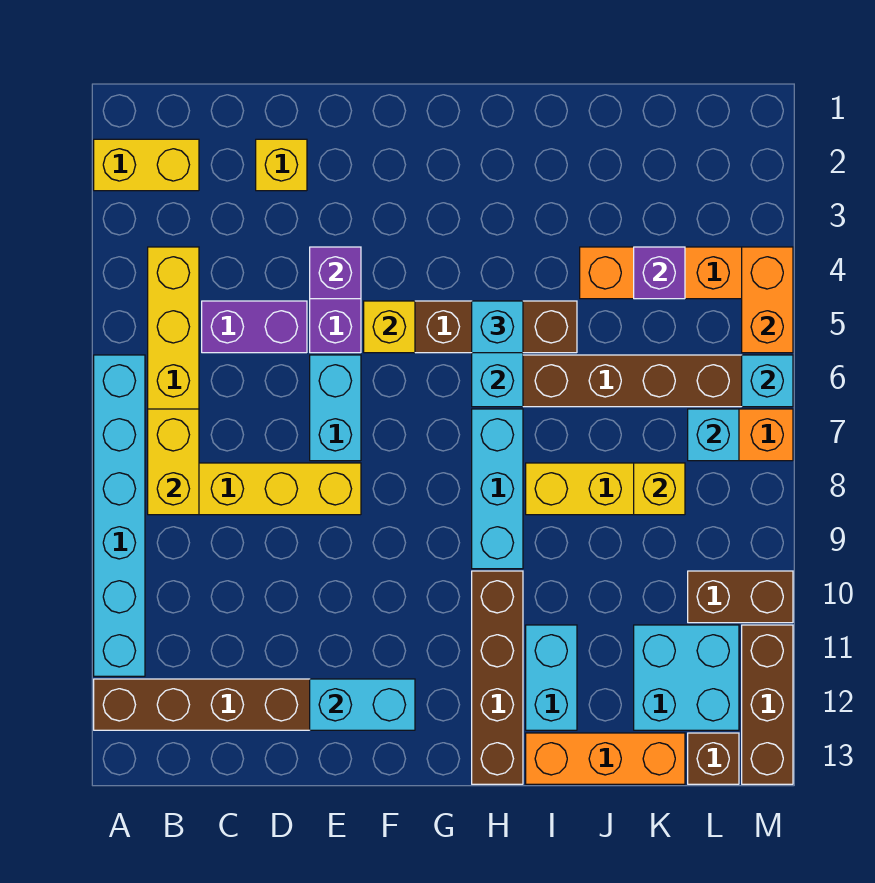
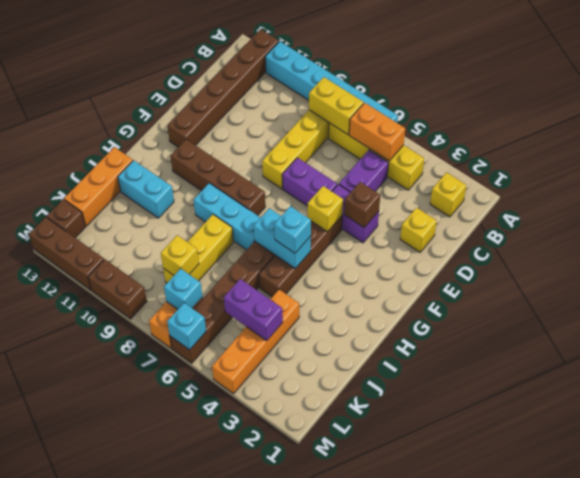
yellow 1x2 brick [94,139,199,191] -> yellow 1x1 brick [430,172,467,217]
purple 1x1 brick [310,247,361,299] -> brown 1x1 brick [344,182,380,227]
cyan 1x2 brick [310,355,361,461] -> purple 1x2 brick [282,158,337,206]
cyan 1x2 brick [310,679,415,730] -> none
brown 1x4 brick [472,571,523,784] -> brown 1x4 brick moved to [171,139,265,215]
purple 1x1 brick [634,247,685,299] -> purple 1x2 brick [224,279,283,341]
cyan 2x2 brick [634,625,739,730] -> none
brown 1x2 brick [688,571,793,623] -> brown 1x2 brick turned to [88,259,147,319]
orange 1x2 brick [742,247,793,353] -> orange 1x2 brick moved to [349,103,405,161]

